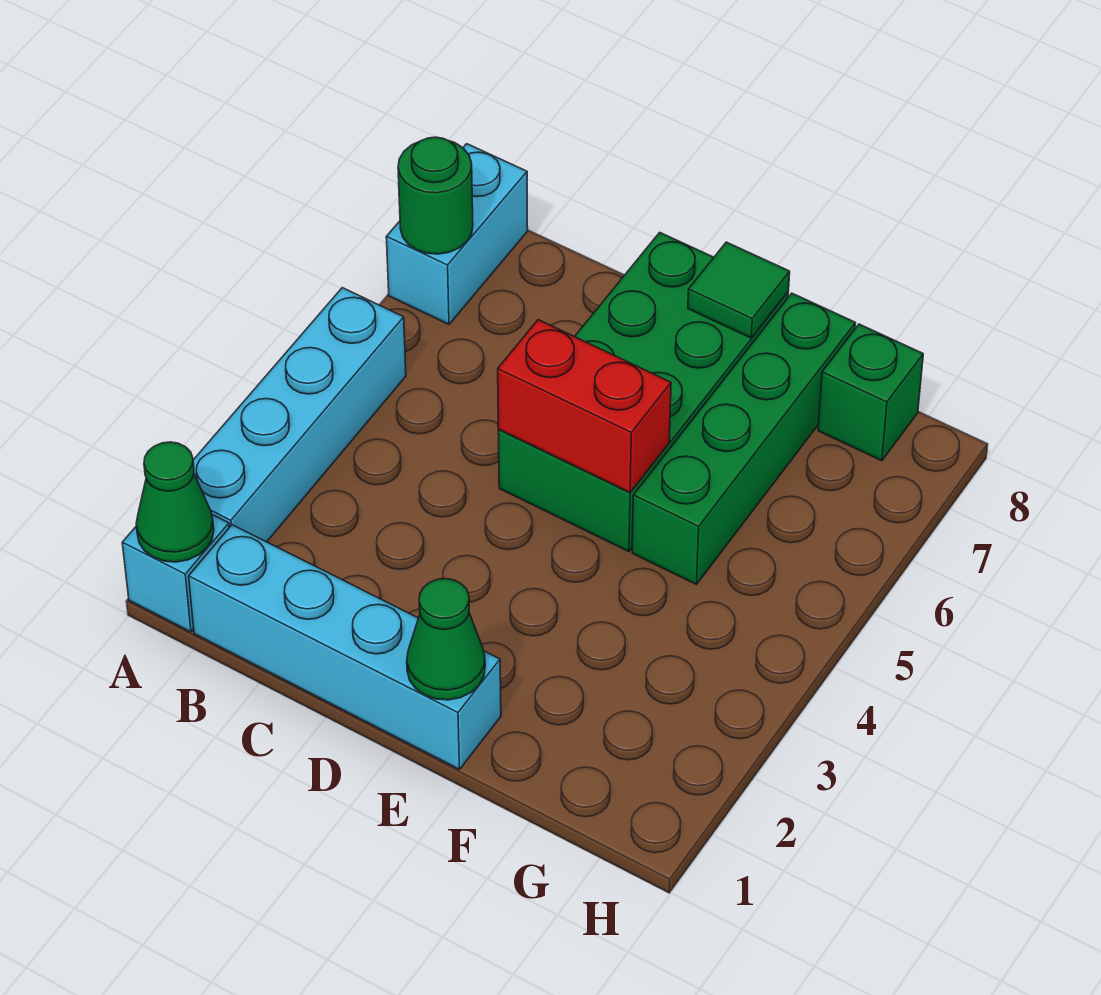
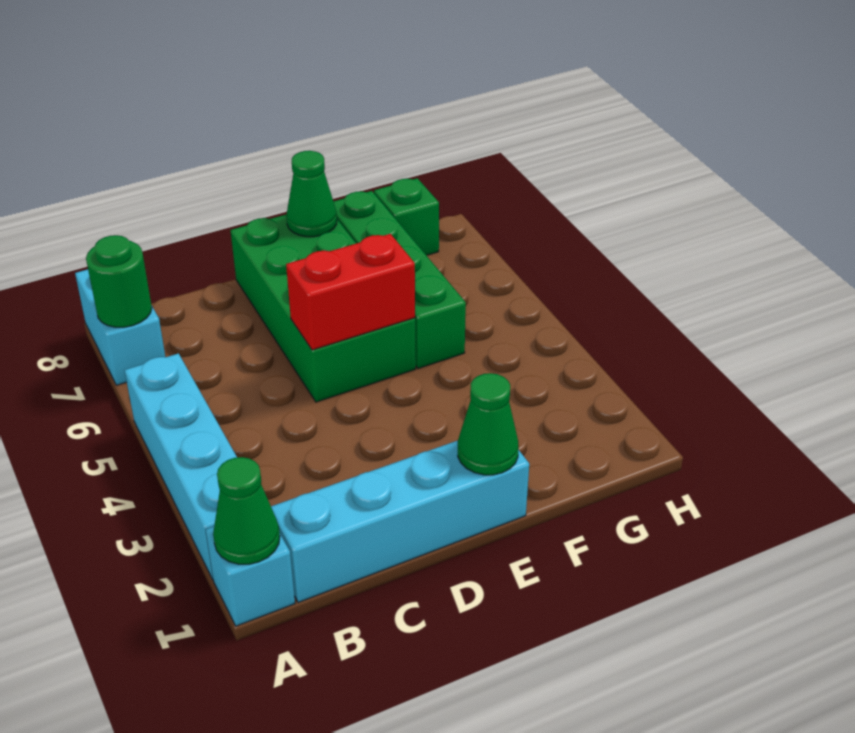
green 1x1 tile [688,242,790,338] -> green 1x1 cone [286,151,337,237]

